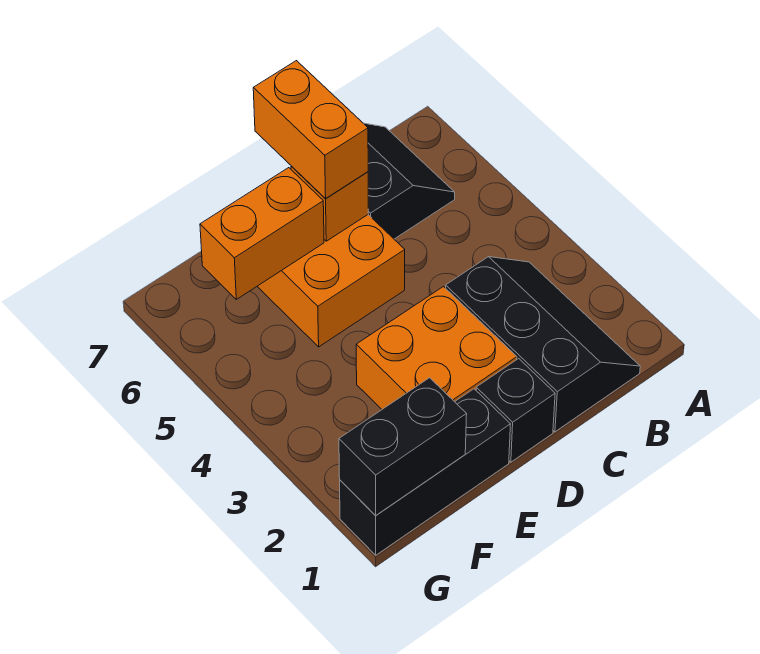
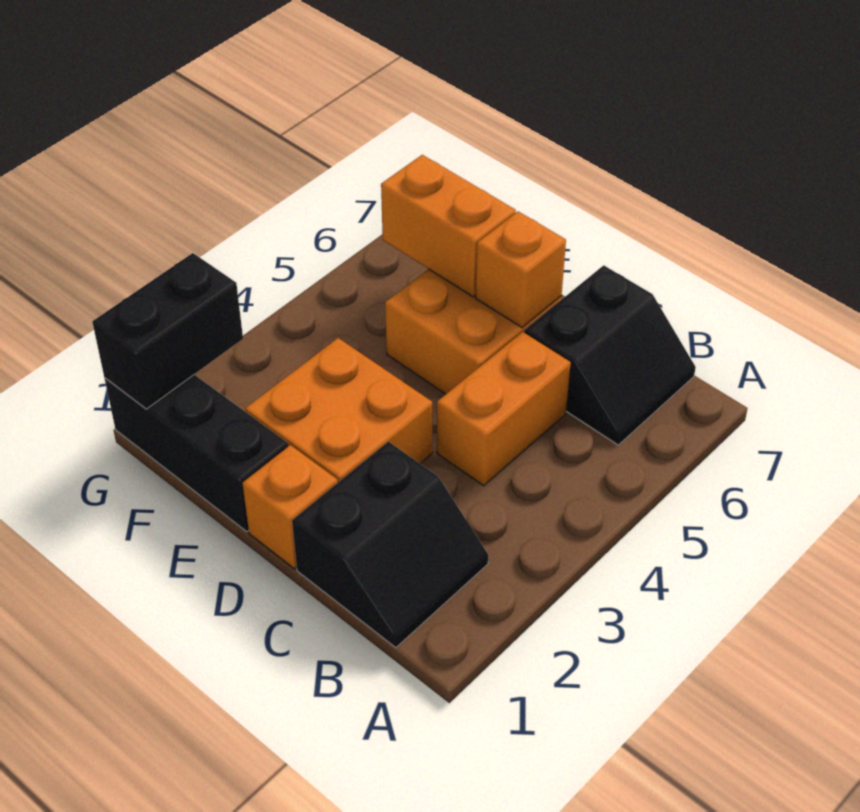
black 2x3 slope [446,257,640,432] -> black 2x2 slope [292,442,488,648]
black 1x1 brick [476,358,555,462] -> orange 1x1 brick [242,445,338,569]
orange 1x2 brick [253,61,368,198] -> orange 1x2 brick moved to [437,332,571,486]
black 1x2 brick [339,378,467,516] -> black 1x2 brick turned to [92,253,243,409]

